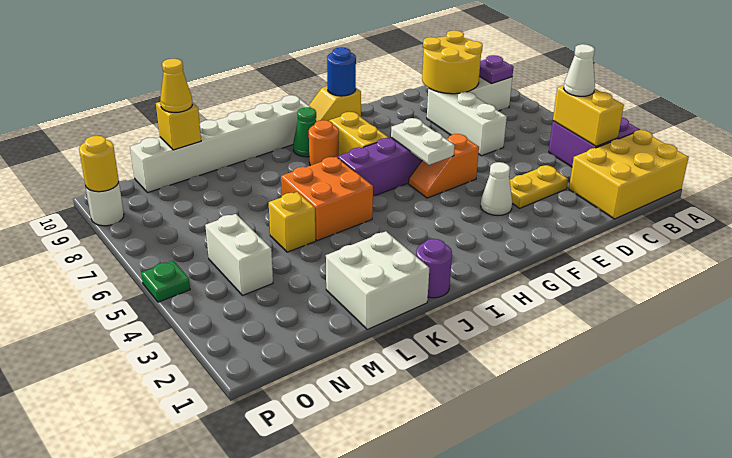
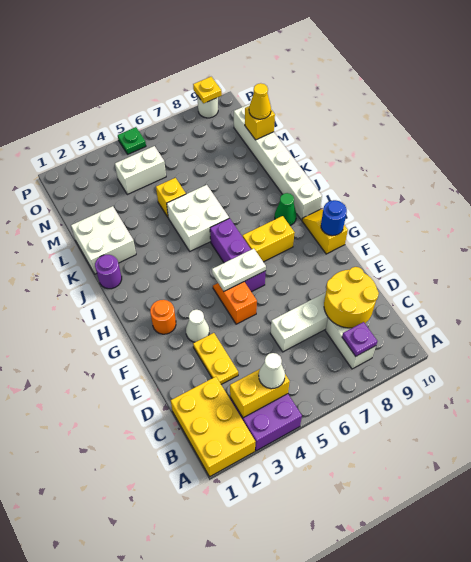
orange 1x1 round brick [309,120,339,166] -> orange 1x1 round brick moved to [150,300,176,334]
orange 2x2 brick [281,157,373,241] -> white 2x2 brick [167,185,229,251]
yellow 1x1 round brick [79,136,119,192] -> yellow 1x1 plate [193,77,222,103]

